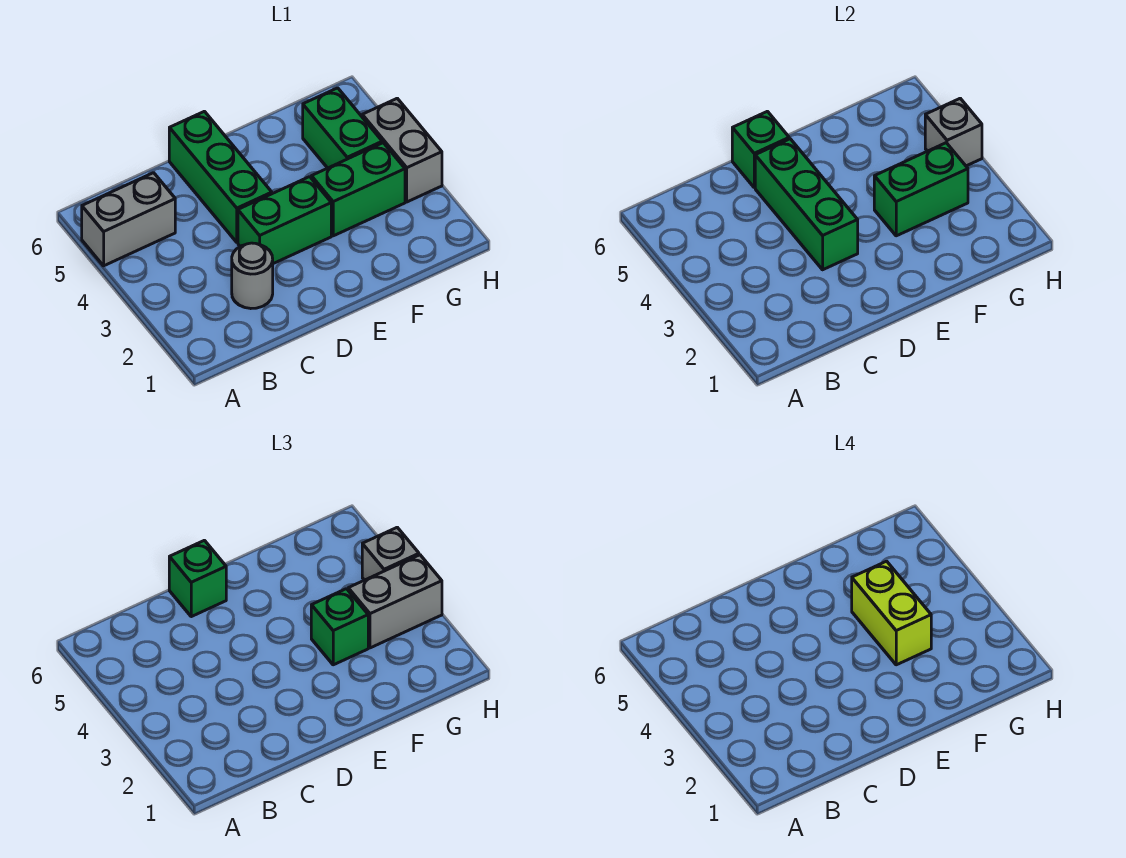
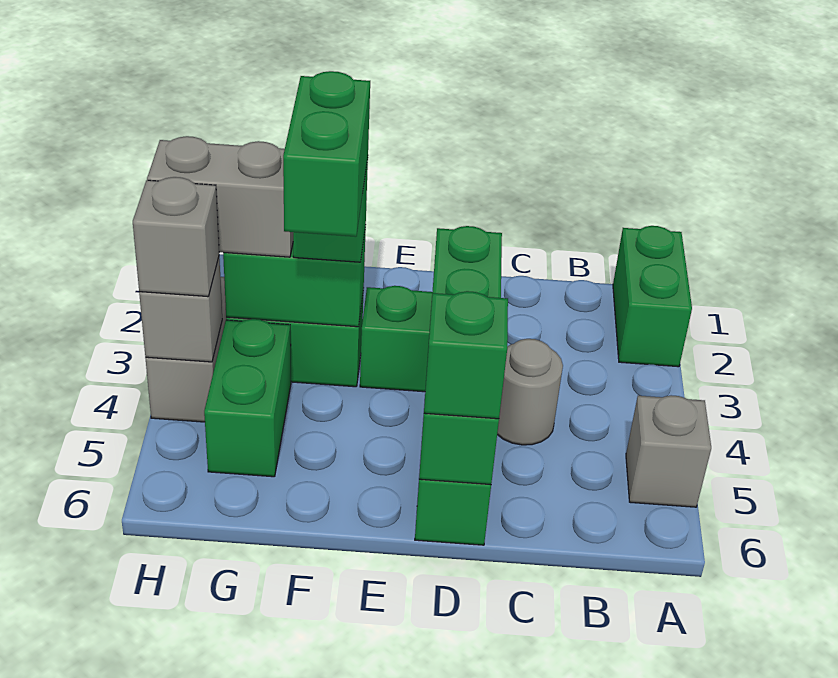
none -> green 1x2 brick [613,226,692,367]
grey 1x2 brick [82,173,175,266] -> grey 1x1 brick [626,395,711,507]
grey 1x1 round brick [232,243,273,309] -> grey 1x1 round brick moved to [497,339,563,445]
lime 1x2 brick [852,561,931,665] -> green 1x2 brick [283,71,370,237]

